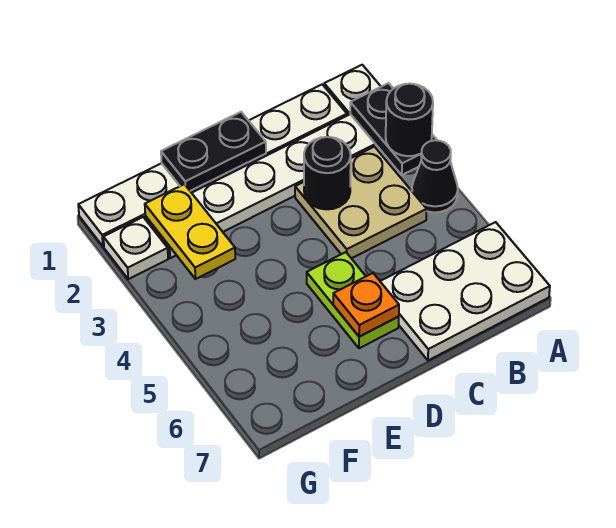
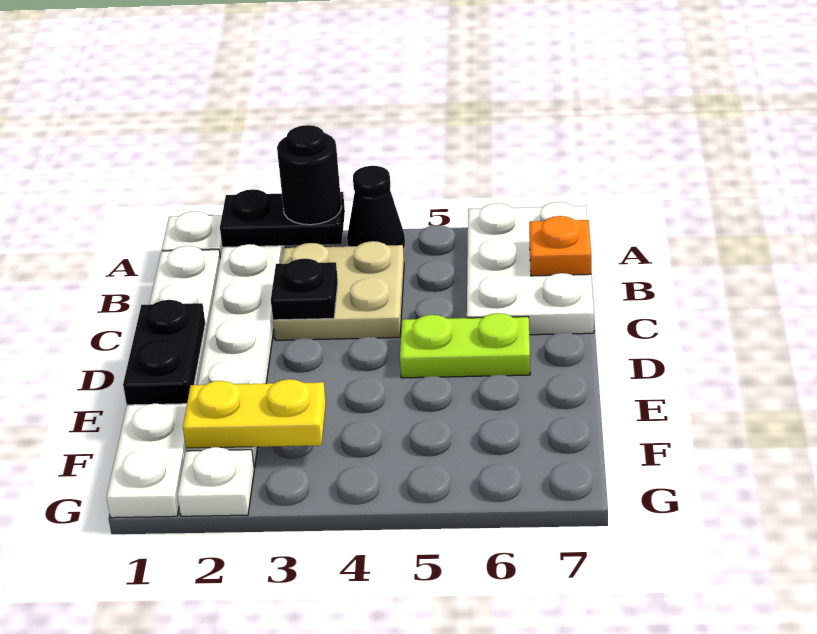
black 1x1 round brick [304,137,351,209] -> black 1x1 plate [271,259,338,320]
orange 1x1 plate [333,273,399,337] -> orange 1x1 plate moved to [529,216,591,276]

